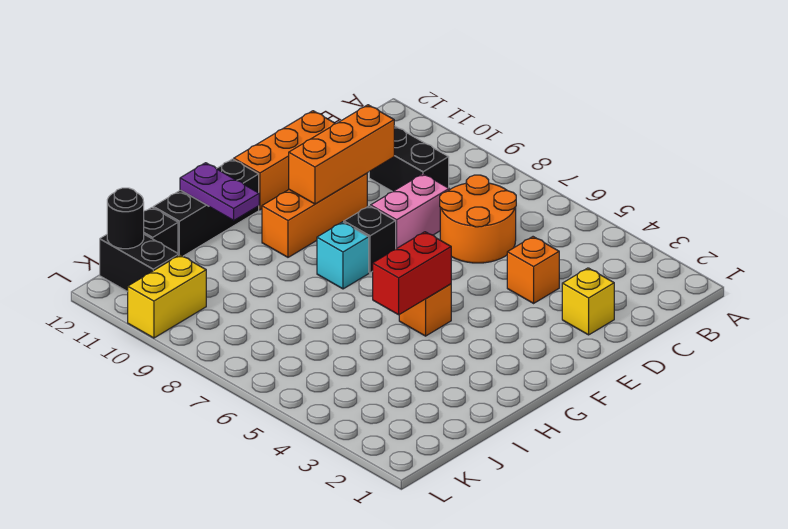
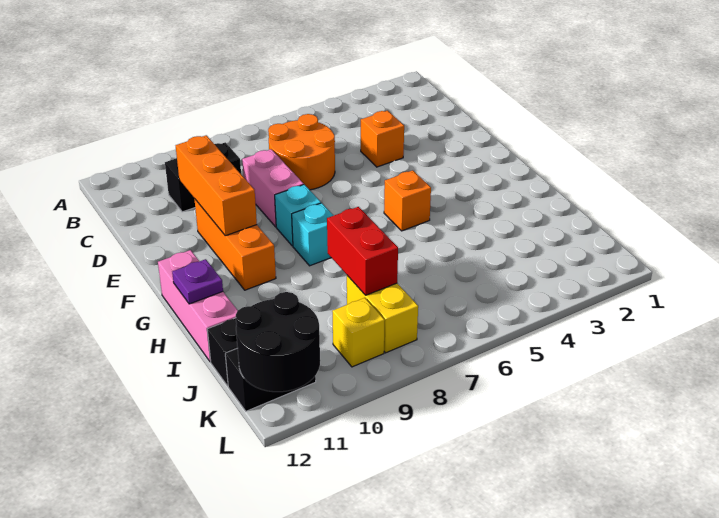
yellow 1x1 brick [562,268,614,335] -> yellow 1x1 brick moved to [332,298,385,367]
orange 1x3 brick [234,111,335,210] -> none
black 1x1 brick [344,206,396,273] -> cyan 1x1 brick [275,185,321,246]
red 1x2 brick [373,232,451,315] -> red 1x2 brick moved to [327,207,398,295]
black 1x3 brick [153,159,259,256] -> pink 1x3 brick [158,250,238,362]
purple 1x2 plate [180,163,259,220] -> purple 1x1 plate [172,259,223,304]
yellow 1x2 brick [128,255,206,338] -> yellow 1x2 brick moved to [347,276,418,353]
black 1x1 round brick [107,188,144,249] -> black 2x2 round brick [236,292,320,392]

